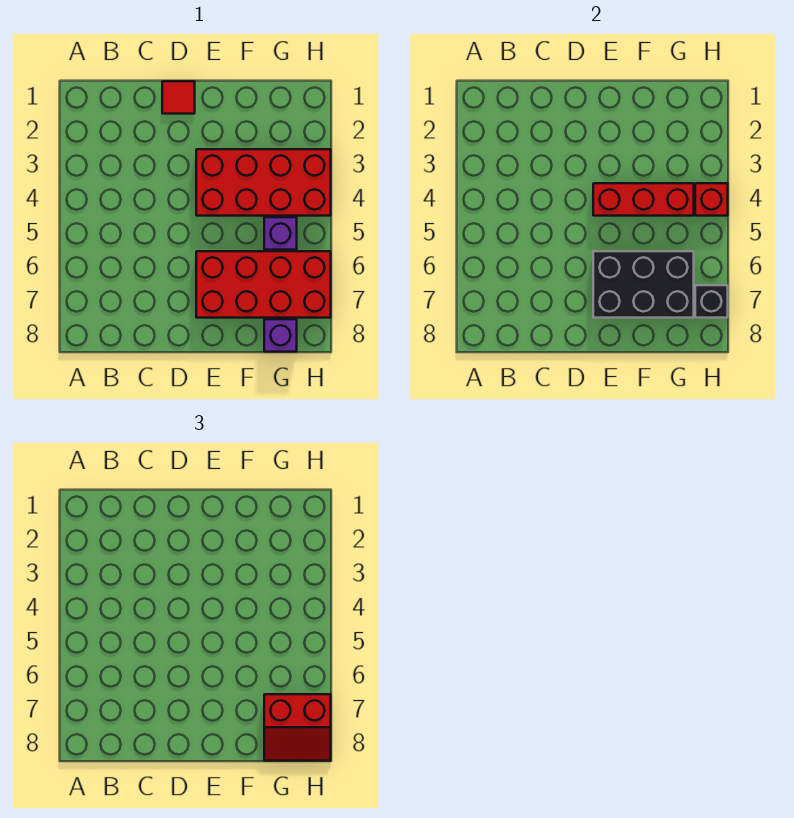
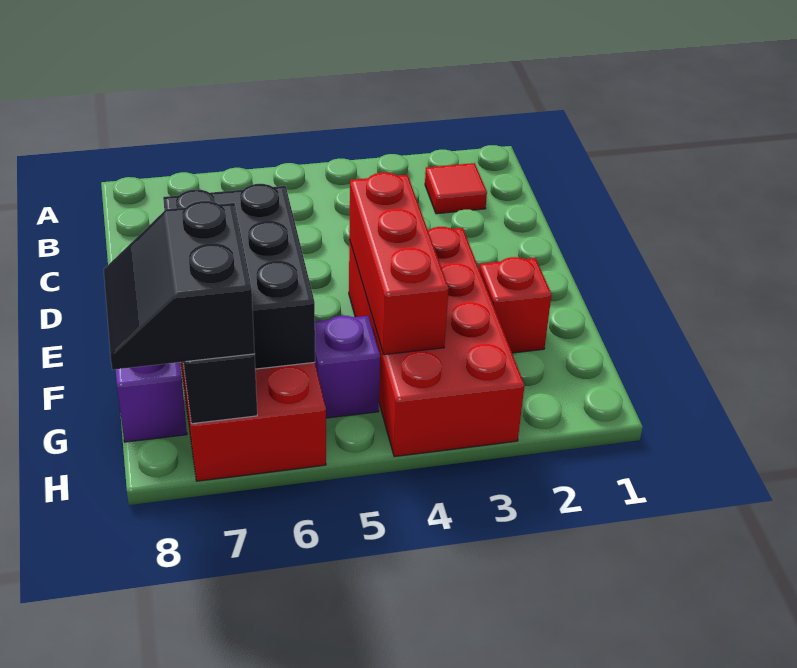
red 1x1 tile [162,81,195,114] -> red 1x1 tile moved to [425,163,487,214]
red 2x2 slope [264,694,331,761] -> black 2x2 slope [104,201,255,370]
red 1x1 brick [695,183,728,216] -> red 1x1 brick moved to [479,257,552,353]

